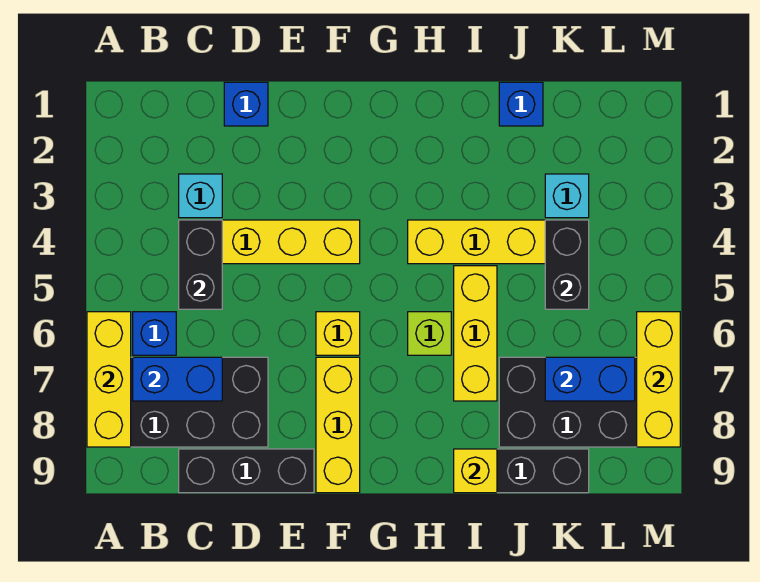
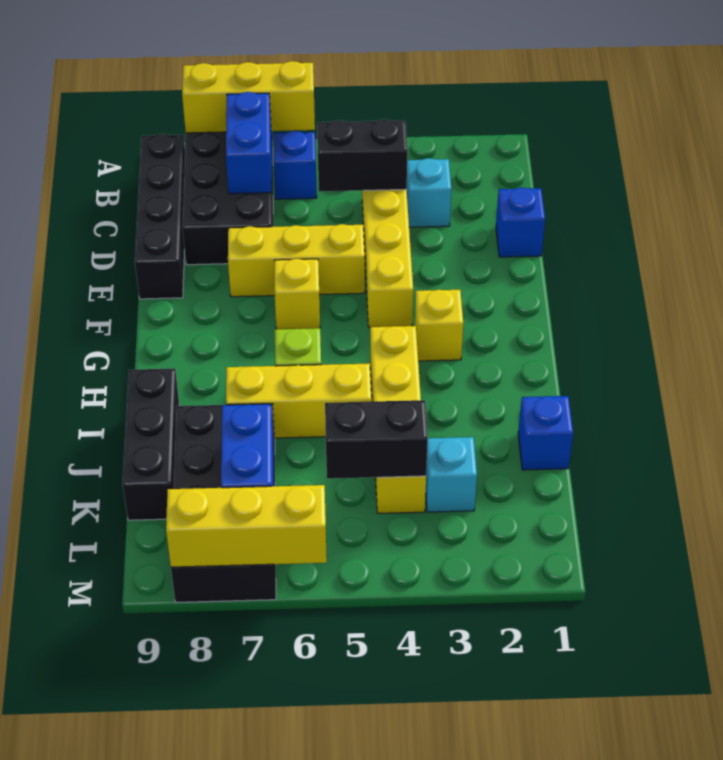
black 1x3 brick [179,449,314,493] -> black 1x4 brick [135,134,185,299]
yellow 1x3 brick [316,357,360,493] -> yellow 1x3 brick moved to [228,224,365,297]
yellow 1x1 brick [454,449,497,493] -> yellow 1x1 brick moved to [415,290,463,361]

